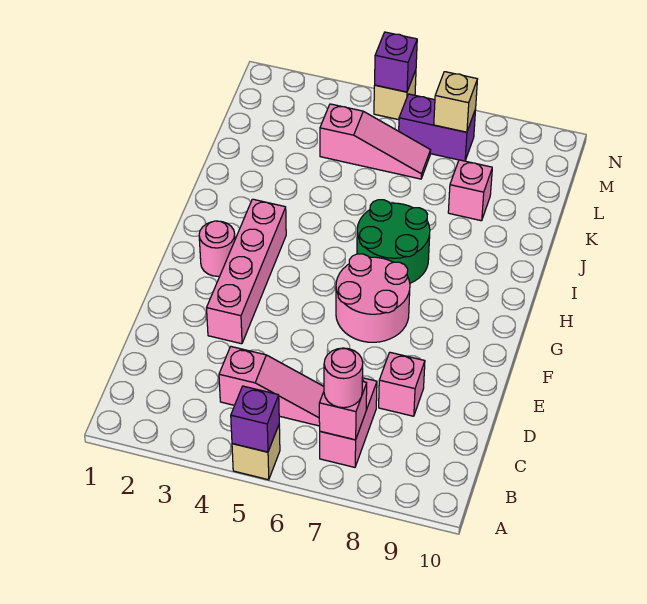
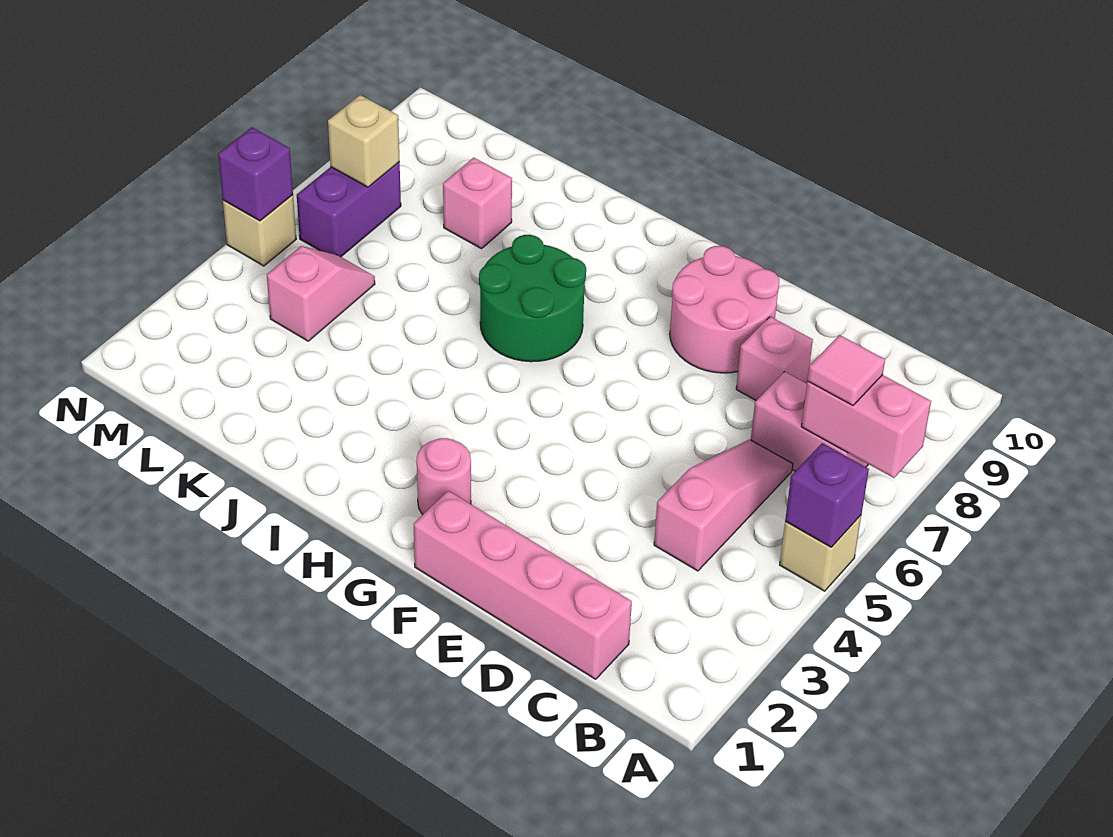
pink 1x1 brick [319,381,367,440] -> pink 1x2 brick [801,375,931,478]
pink 1x1 round brick [324,348,363,408] -> pink 1x1 tile [807,335,885,405]
pink 1x4 brick [207,199,286,344] -> pink 1x4 brick moved to [414,491,632,679]
pink 2x2 round brick [336,254,410,342] -> pink 2x2 round brick moved to [670,246,779,373]
pink 1x3 slope [320,104,431,179] -> pink 1x2 slope [267,246,375,341]

